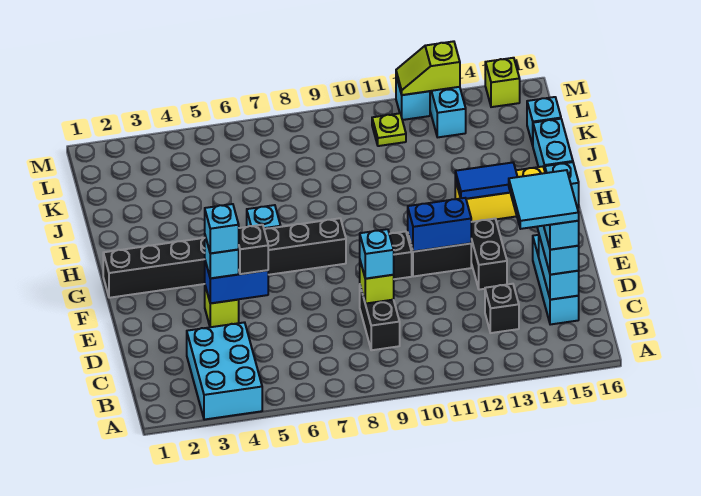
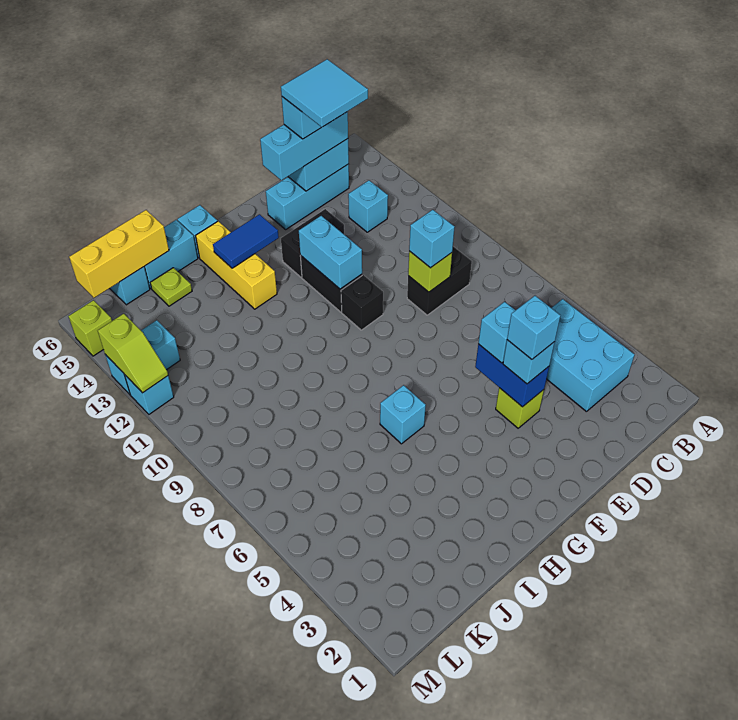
cyan 2x3 brick [187,322,262,420] -> cyan 2x3 brick turned to [547,299,635,412]
black 1x1 brick [485,284,519,333] -> cyan 1x1 brick [348,180,388,232]
black 1x1 brick [238,225,268,274] -> cyan 1x1 brick [478,302,515,363]
blue 1x2 brick [408,198,471,252] -> cyan 1x2 brick [299,216,362,289]
black 1x8 brick [103,218,346,298] -> none
blue 1x2 tile [455,163,517,199] -> blue 1x2 tile turned to [213,214,279,268]
none -> yellow 1x3 brick [69,210,169,298]
lime 1x1 plate [372,113,406,146] -> lime 1x1 plate moved to [150,268,192,306]

